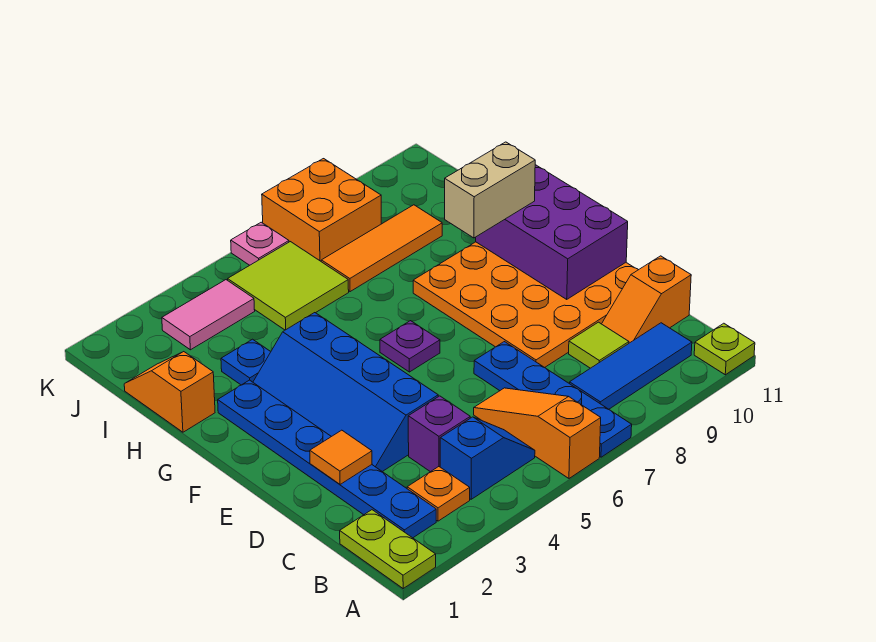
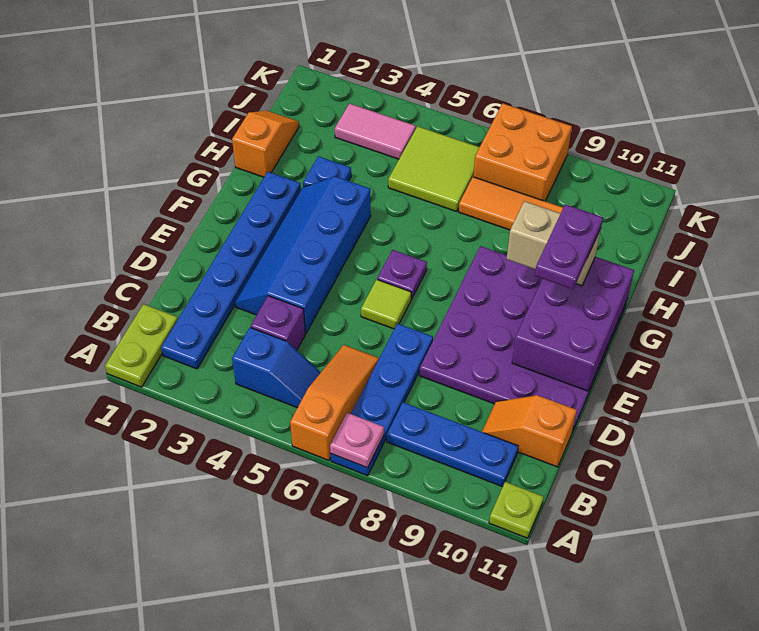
orange 1x1 plate [407,467,470,521] -> none
blue 1x3 tile [570,323,692,409] -> blue 1x3 plate [387,402,518,487]
lime 1x1 tile [569,322,629,368] -> lime 1x1 tile moved to [361,280,411,329]
orange 1x1 tile [310,430,372,484] -> none
orange 4x4 plate [413,242,638,368] -> purple 4x4 plate [419,246,627,432]
none -> purple 1x2 plate [535,204,603,289]
pink 1x1 plate [231,222,289,265] -> pink 1x1 plate moved to [330,413,384,468]

